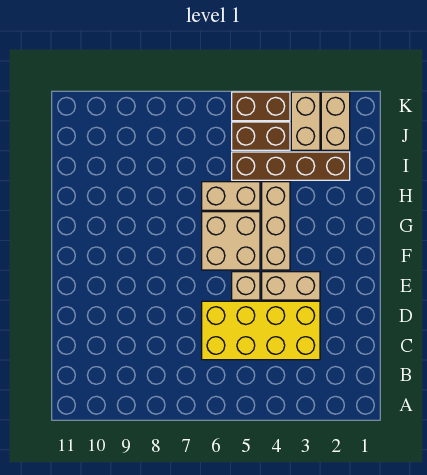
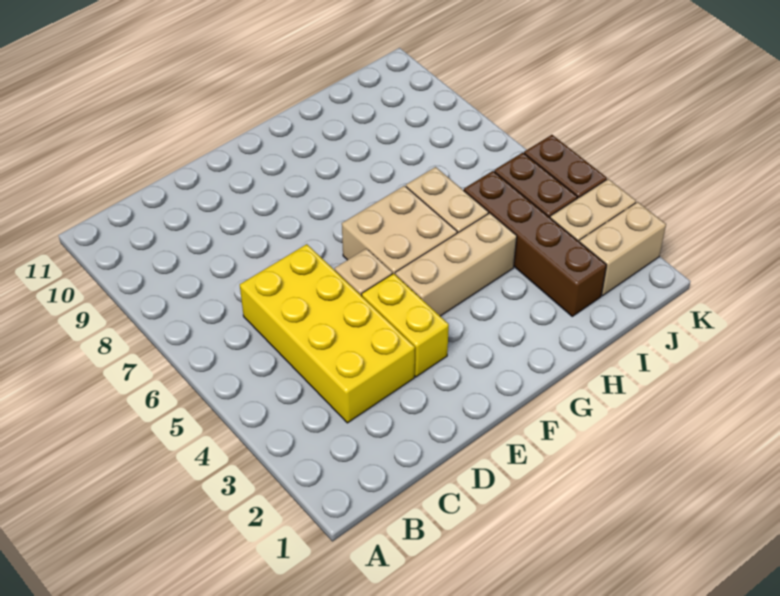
tan 1x2 brick [262,272,320,300] -> yellow 1x2 brick [362,274,449,377]

